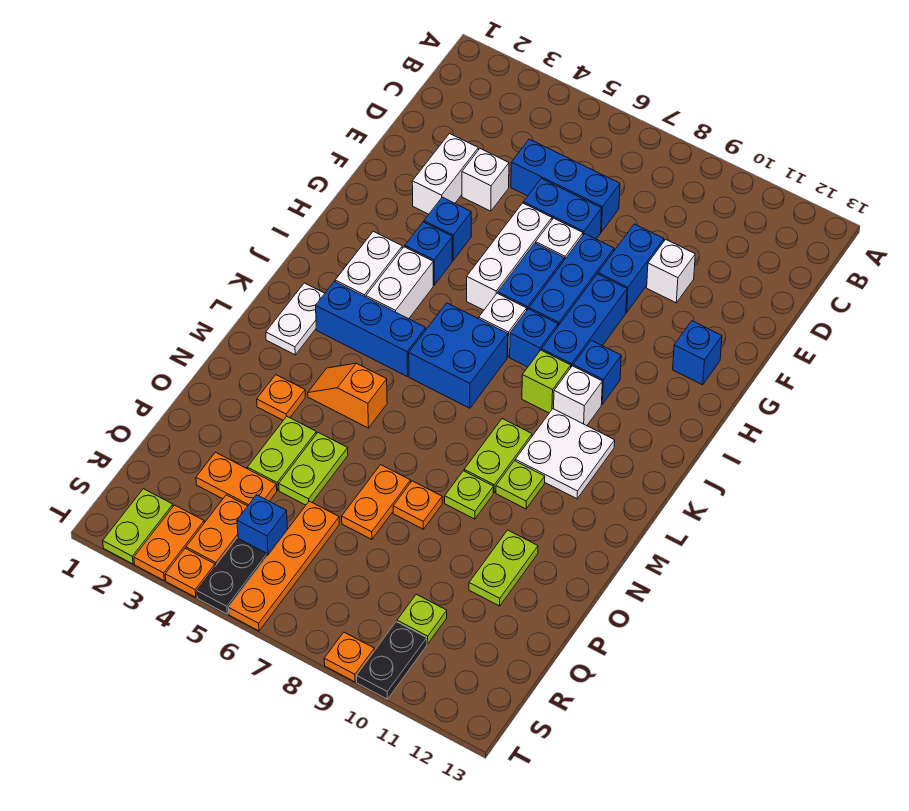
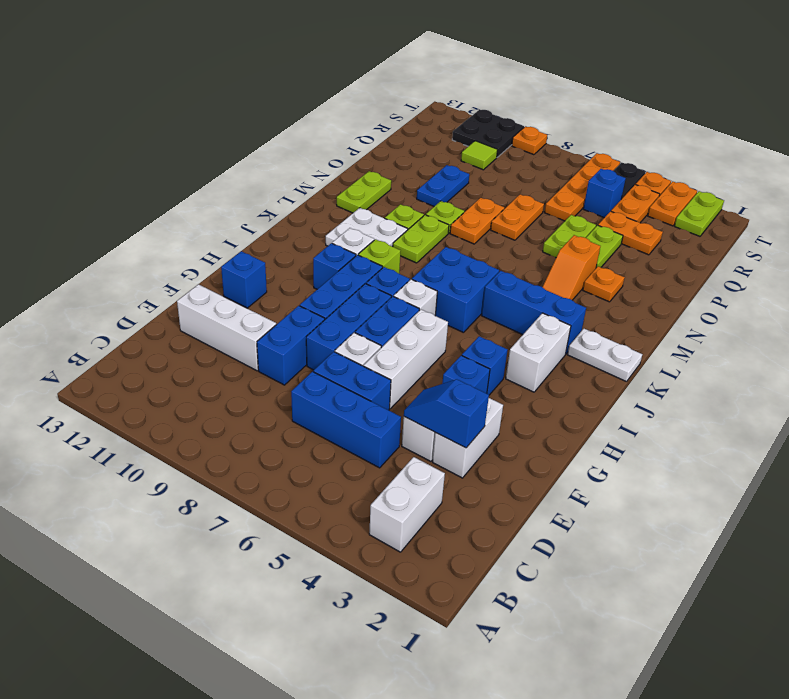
none -> blue 1x2 slope [404,379,489,448]
white 1x1 brick [647,239,695,303] -> white 1x3 brick [177,284,276,371]
white 1x2 brick [366,247,433,319] -> white 1x2 brick moved to [369,457,445,552]
white 1x2 plate [266,283,325,355] -> white 1x2 plate turned to [568,329,642,382]
orange 1x2 slope [308,363,387,428] -> orange 1x2 slope turned to [543,235,600,300]
orange 1x1 plate [393,481,442,529] -> orange 1x2 plate [450,198,504,244]
none -> blue 1x2 plate [417,165,469,206]
lime 1x2 plate [469,530,538,606] -> lime 1x2 plate moved to [337,171,391,213]
lime 1x1 plate [397,594,447,644] -> lime 1x1 tile [461,141,497,170]
black 1x2 plate [357,622,427,699] -> black 2x2 plate [452,109,524,157]

